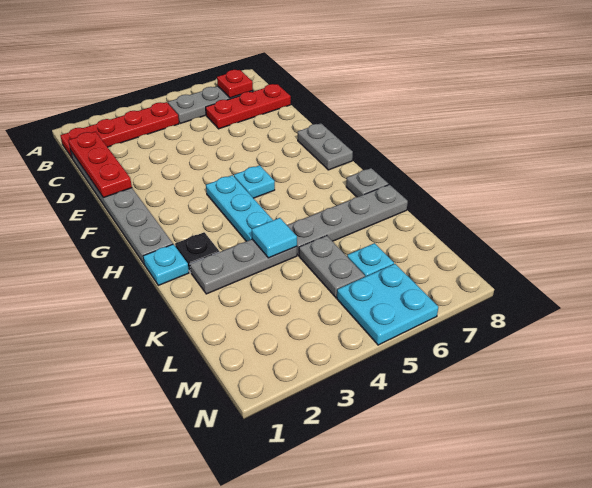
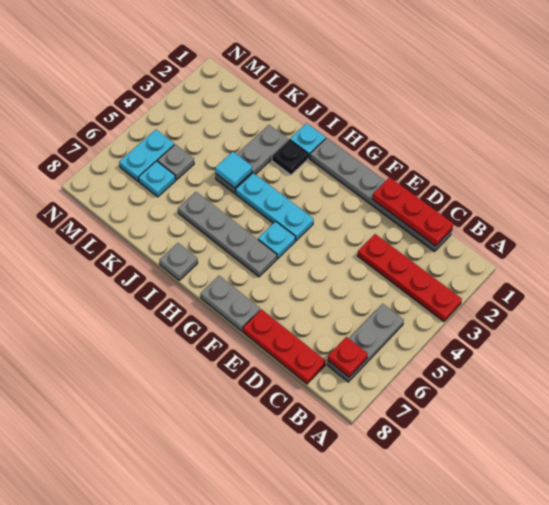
red 1x4 plate [60,102,179,158] -> red 1x4 plate turned to [357,234,462,322]
red 1x3 plate [206,84,291,129] -> red 1x3 plate turned to [243,309,326,384]
grey 1x4 plate [287,185,408,255] -> grey 1x4 plate turned to [178,192,277,277]
grey 1x2 plate [299,236,365,298] -> grey 1x1 plate [158,144,194,180]
cyan 2x2 plate [337,264,438,345] -> cyan 1x2 plate [119,130,174,181]

